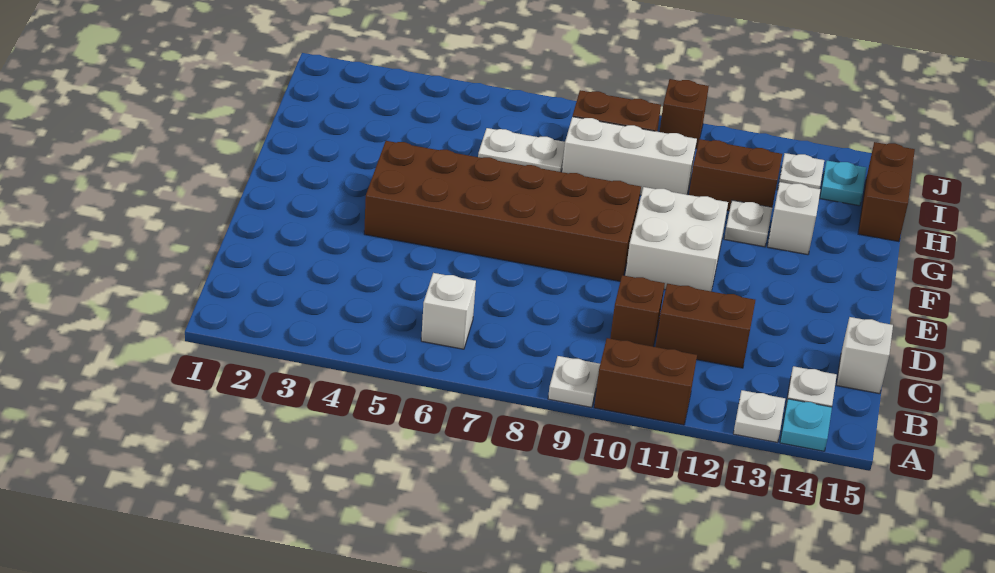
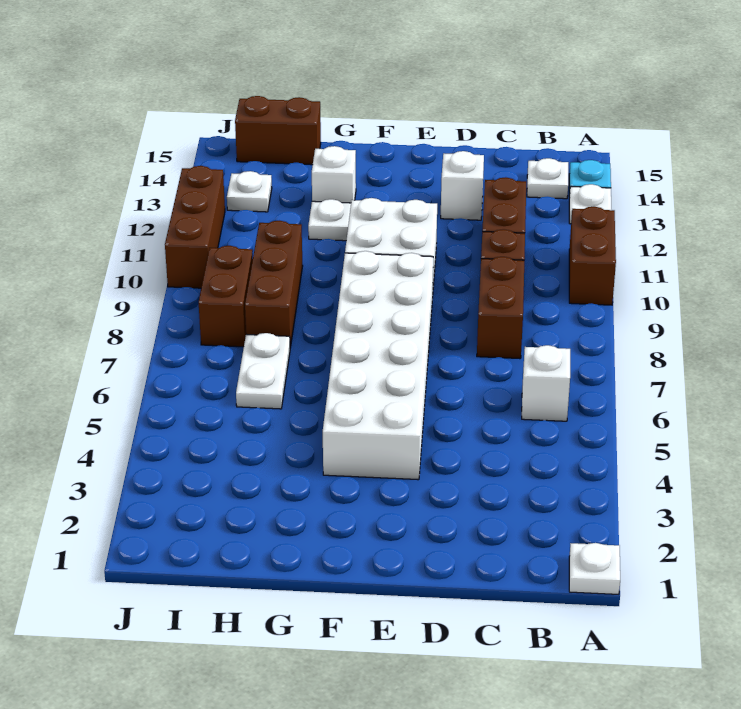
white 1x1 plate [548,356,600,407] -> white 1x1 plate moved to [569,543,620,594]
white 1x1 brick [837,317,893,394] -> white 1x1 brick moved to [441,151,484,220]
brown 2x6 brick [364,141,641,281] -> white 2x6 brick [323,251,433,480]
white 1x3 brick [562,117,697,195] -> brown 1x3 brick [245,221,303,348]
brown 1x2 brick [689,139,782,211] -> brown 1x2 brick moved to [477,257,524,359]
cyan 1x1 plate [820,161,866,206] -> none
brown 1x1 brick [660,79,709,149] -> brown 1x3 brick [165,166,225,288]

